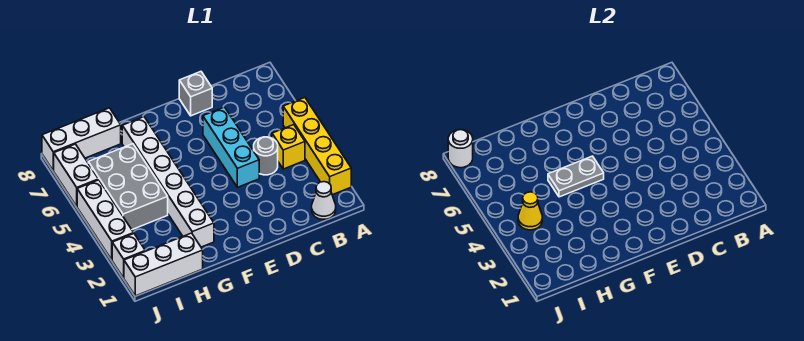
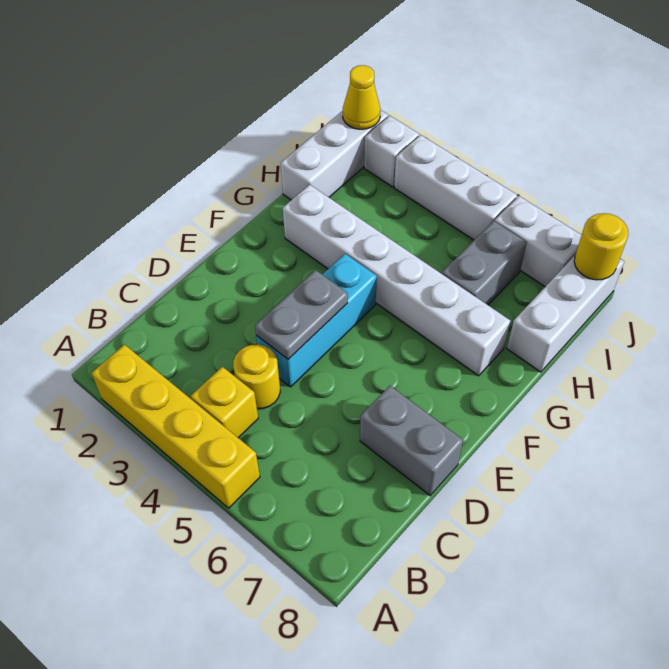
white 1x1 cone [312,182,336,219] -> none
grey 1x1 round brick [253,137,278,175] -> yellow 1x1 round brick [233,344,280,409]
cyan 1x3 brick [203,107,259,187] -> cyan 1x3 brick turned to [256,254,377,387]
grey 1x1 brick [179,72,212,116] -> grey 1x2 brick [360,386,463,496]
grey 1x2 plate [548,156,604,197] -> grey 1x2 plate moved to [255,270,348,359]
grey 2x3 brick [88,144,168,230] -> grey 1x2 brick [442,221,527,305]
yellow 1x1 cone [518,192,542,230] -> yellow 1x1 cone moved to [343,65,380,129]
white 1x1 round brick [448,130,473,168] -> yellow 1x1 round brick [574,213,628,280]

